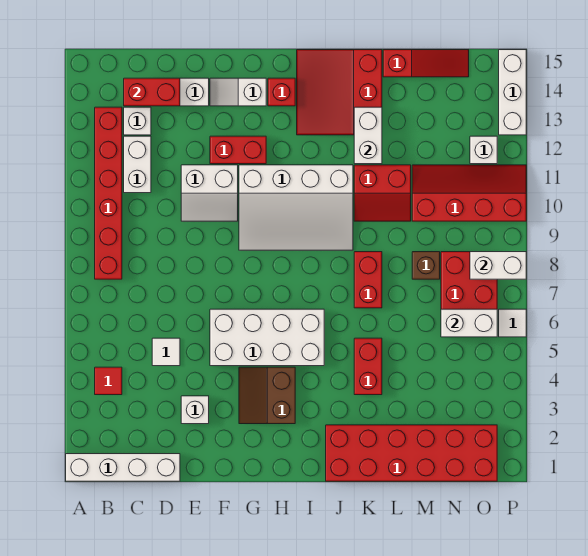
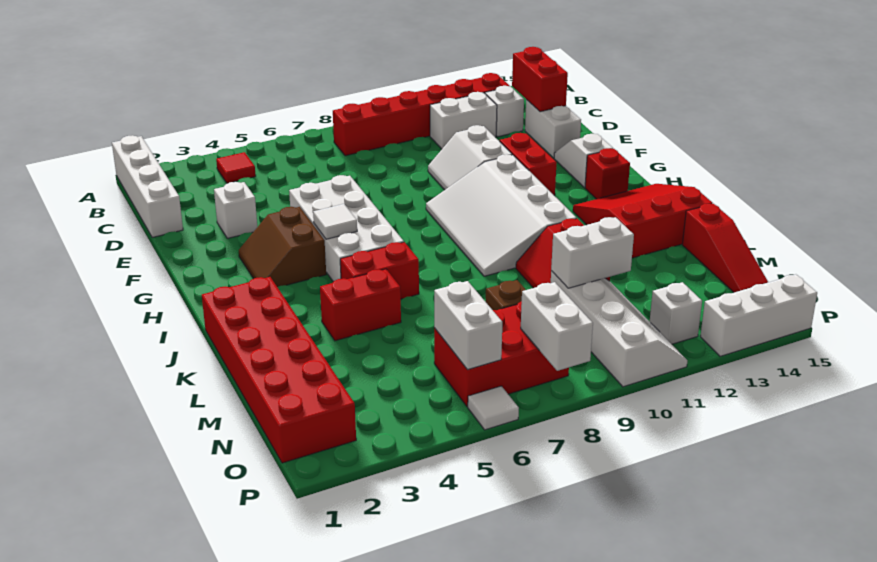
white 1x1 tile [152,338,180,366] -> white 1x1 tile moved to [313,204,357,239]
brown 2x2 slope [239,367,295,424] -> brown 2x2 slope turned to [239,207,326,287]
red 1x2 brick [354,252,382,308] -> red 1x2 brick moved to [340,242,419,299]
white 1x2 brick [354,107,382,164] -> white 1x2 brick moved to [551,217,634,288]
red 2x4 slope [412,165,526,221] -> white 2x4 slope [551,271,687,387]

